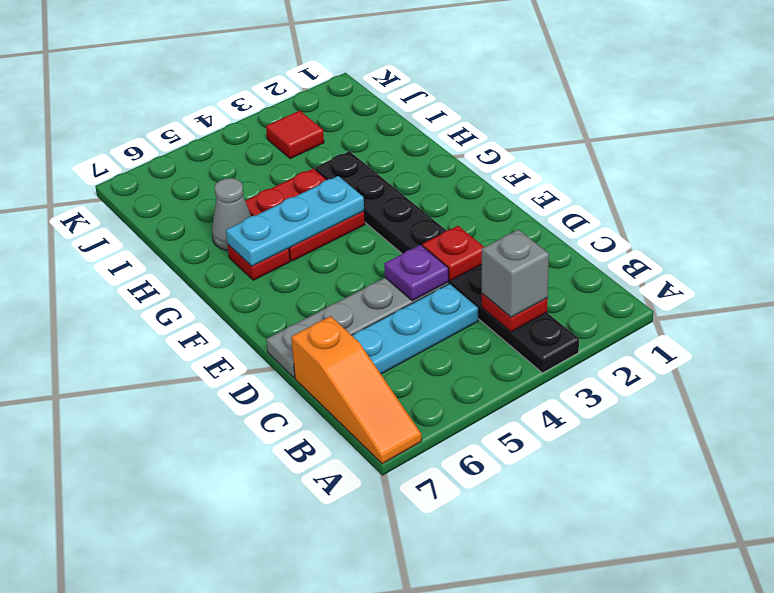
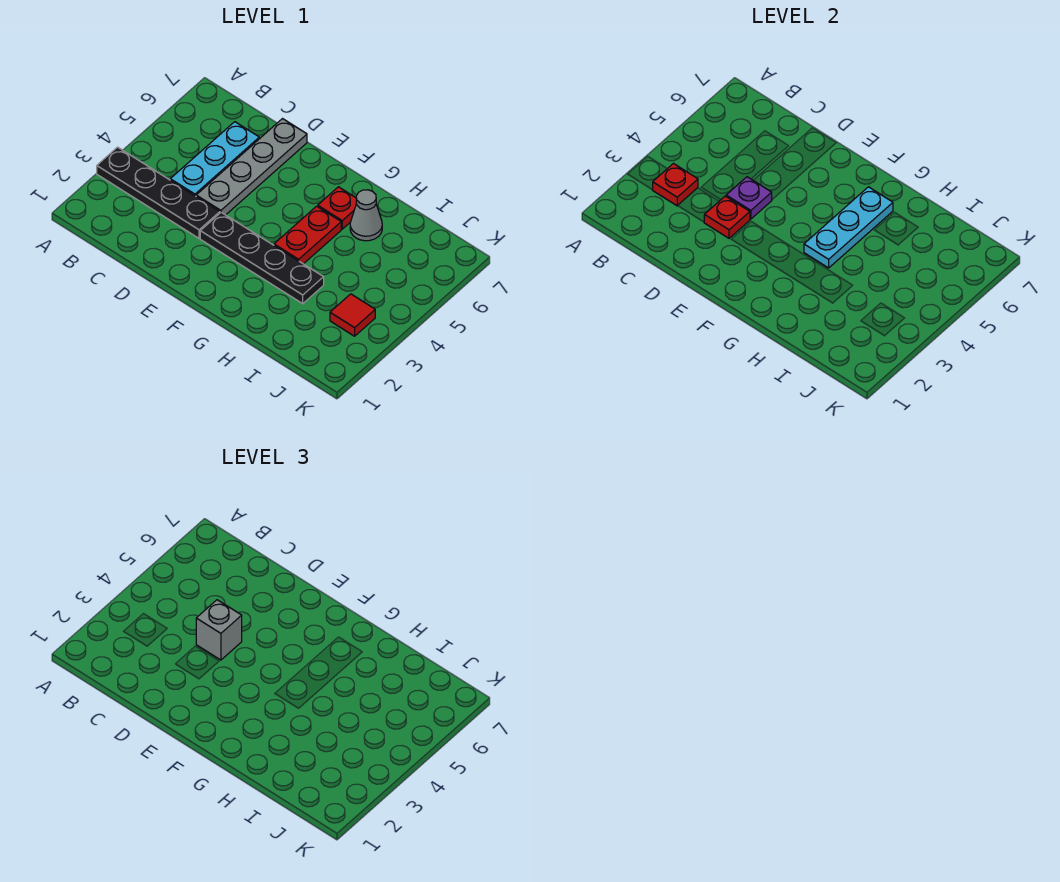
orange 1x3 slope [291,316,422,464] -> none
grey 1x1 brick [482,230,549,317] -> grey 1x1 brick moved to [196,600,242,660]
red 2x2 plate [245,168,365,261] -> red 1x2 plate [274,206,341,264]

